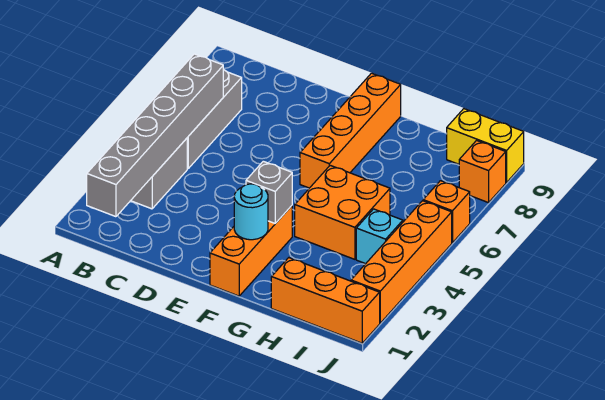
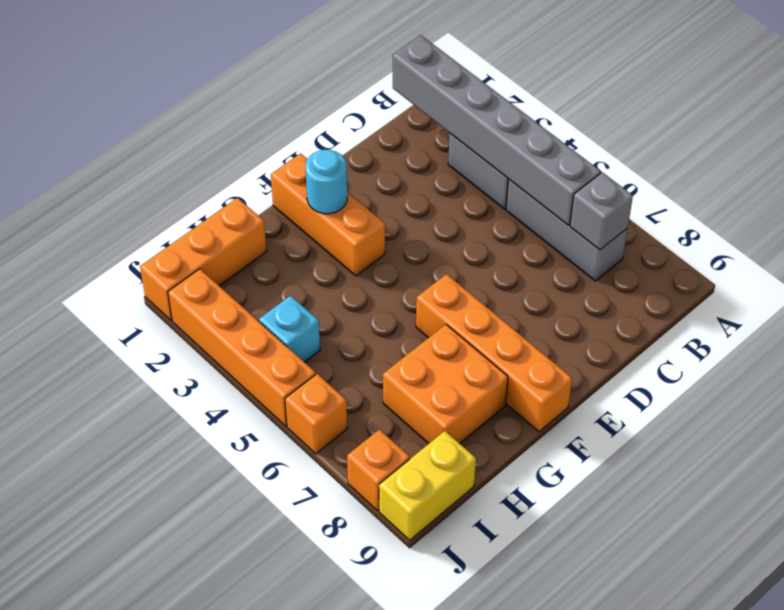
grey 1x1 brick [246,161,292,223] -> grey 1x1 brick moved to [570,172,633,250]
orange 2x2 brick [295,165,390,259] -> orange 2x2 brick moved to [383,325,508,444]

